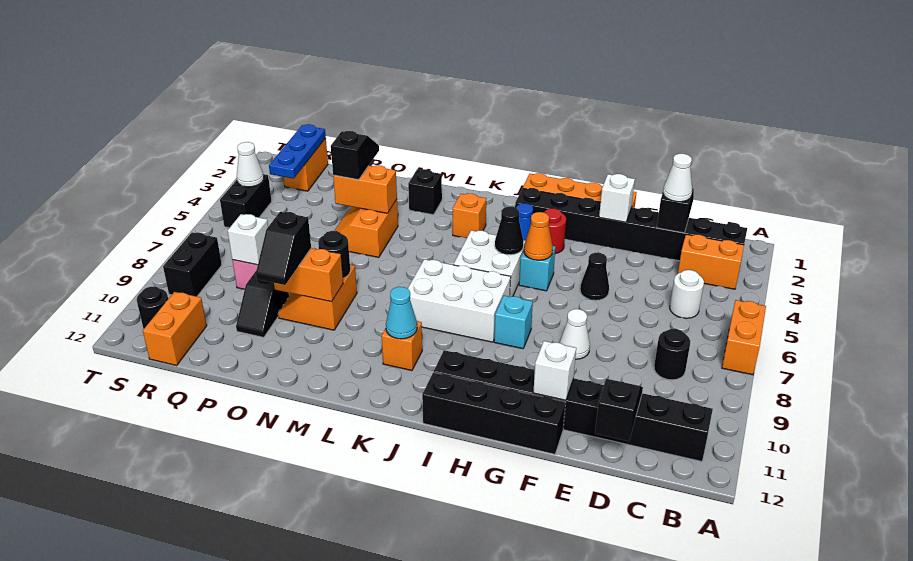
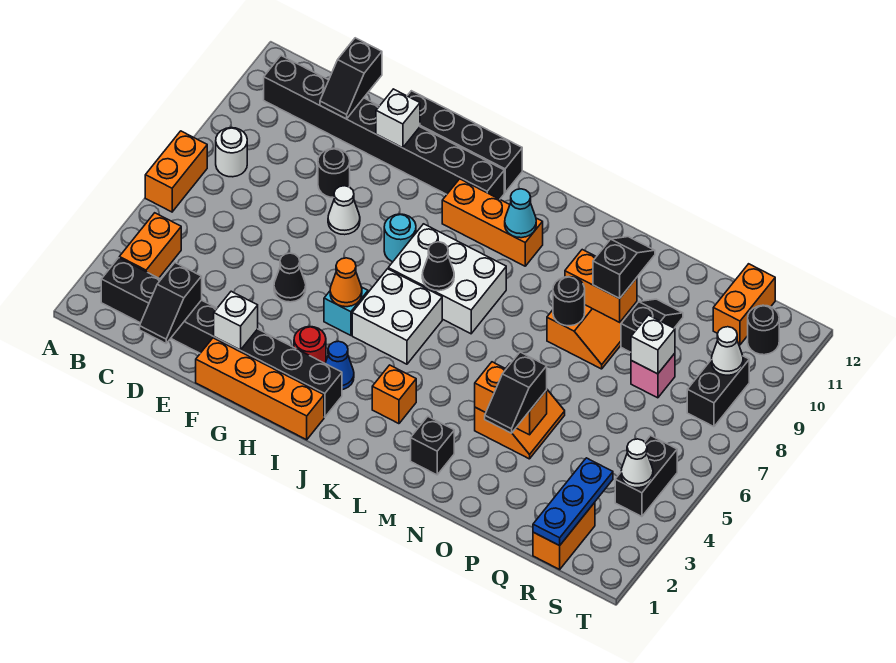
orange 1x2 brick [678,234,744,289] -> orange 1x2 brick turned to [119,213,181,278]
white 1x1 round brick [670,270,704,318] -> white 1x1 round brick moved to [216,128,247,177]
black 1x1 round brick [654,329,690,380] -> black 1x1 round brick moved to [318,148,350,198]
white 1x1 cone [663,154,692,202] -> white 1x1 cone moved to [711,327,743,375]
cyan 1x1 brick [494,296,533,349] -> cyan 1x1 round brick [384,214,416,262]
black 1x1 cone [495,207,524,255] -> black 1x1 cone moved to [422,242,454,291]
orange 1x1 brick [382,321,422,371] -> orange 1x3 brick [442,179,543,266]

